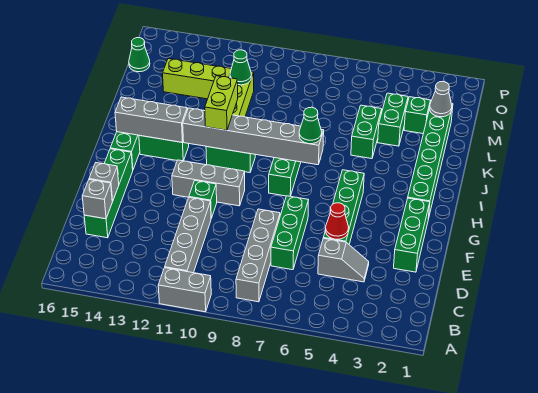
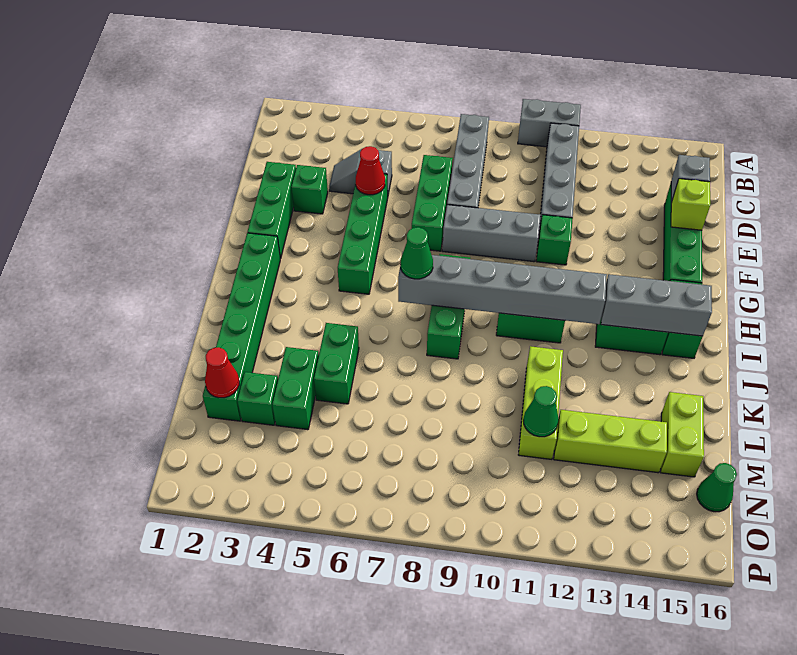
none -> green 1x1 brick [291,165,328,214]
grey 1x1 brick [89,163,119,201] -> lime 1x1 brick [671,179,710,230]
grey 1x3 brick [172,160,245,206] -> grey 1x3 brick moved to [442,205,541,262]
lime 1x2 brick [205,76,238,130] -> lime 1x2 brick moved to [661,392,704,477]
grey 1x1 cone [430,82,452,117] -> red 1x1 cone [205,347,239,398]

